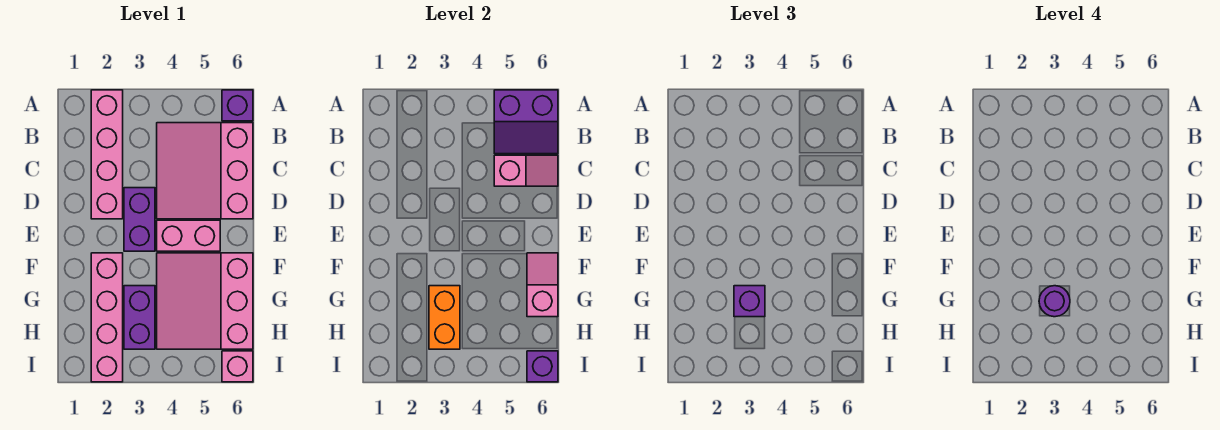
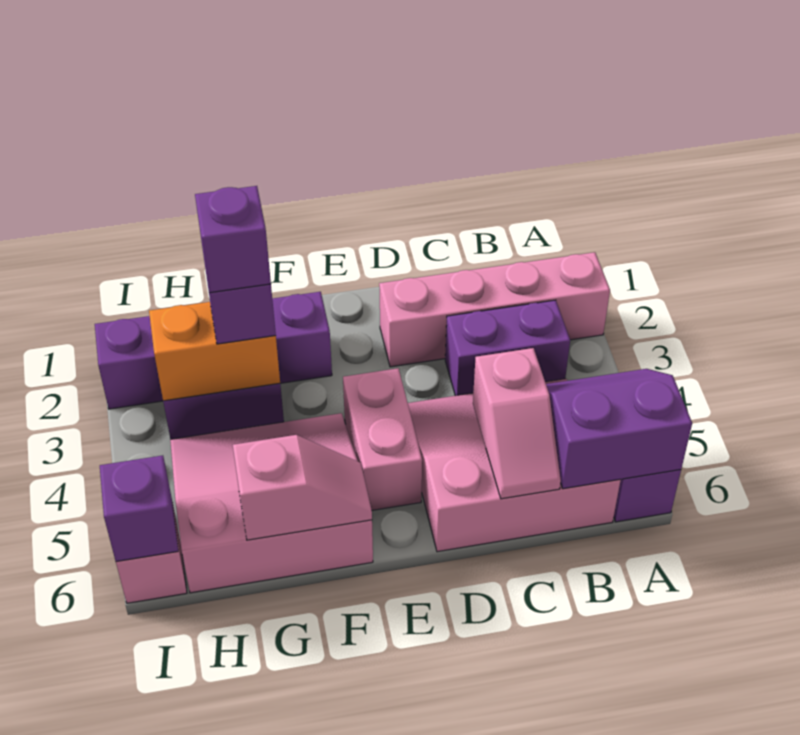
purple 2x2 slope [494,90,558,154] -> purple 2x2 slope turned to [546,369,692,489]
purple 1x2 brick [124,188,155,251] -> purple 1x2 brick moved to [445,300,570,396]
pink 1x4 brick [91,253,123,382] -> purple 1x4 brick [95,292,332,409]
purple 1x1 round brick [1039,286,1070,317] -> purple 1x1 brick [195,186,271,293]

